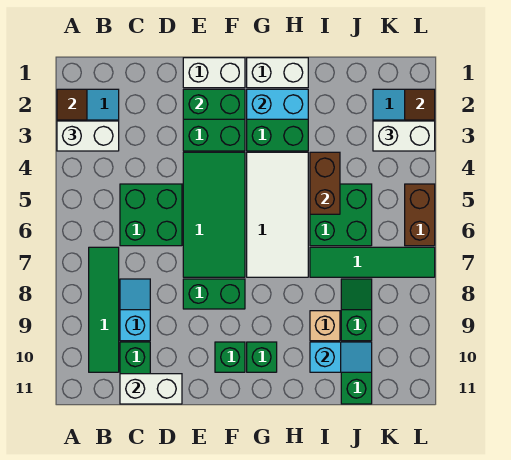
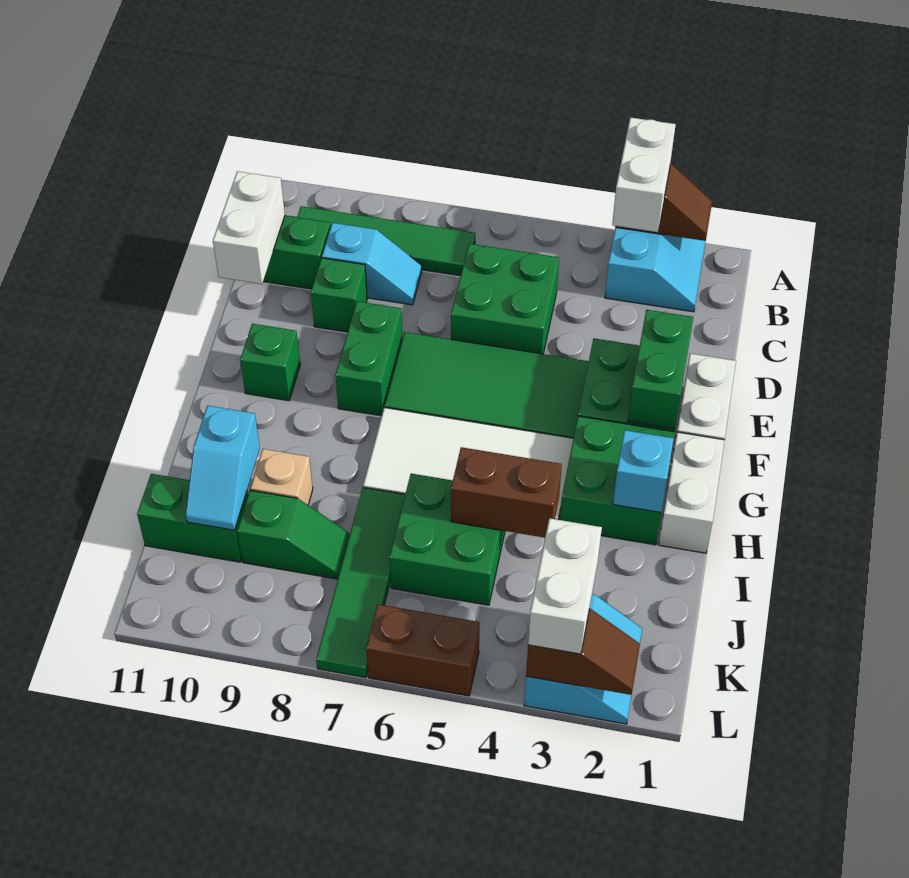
cyan 1x2 brick [247,89,308,119] -> cyan 1x1 brick [613,430,674,513]
green 1x1 brick [247,342,277,372] -> green 1x1 brick moved to [311,258,367,332]

